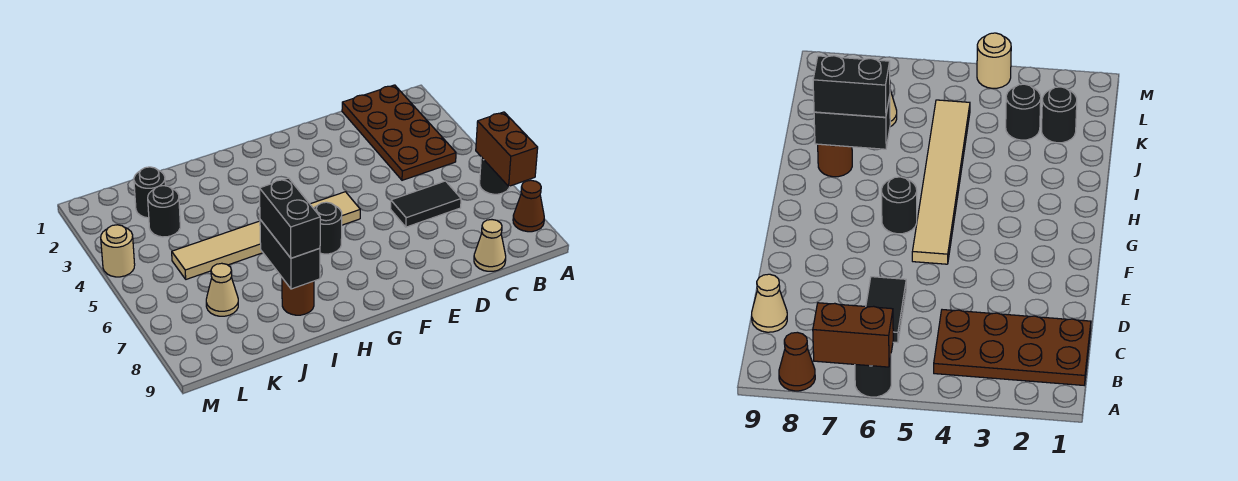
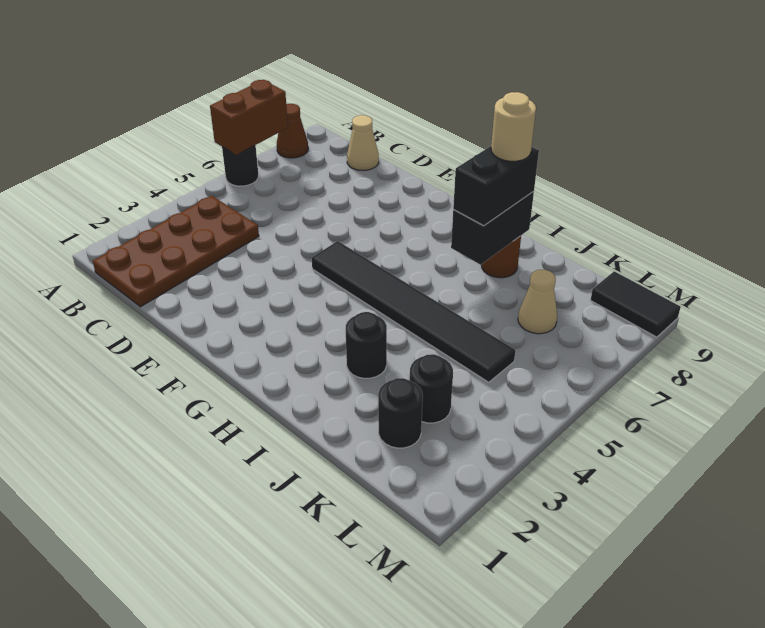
black 1x2 tile [391,181,461,227] -> black 1x2 tile moved to [591,271,681,337]
tan 1x6 tile [172,192,360,279] -> black 1x6 tile [312,241,516,382]
black 1x1 round brick [313,202,342,254] -> black 1x1 round brick moved to [346,312,387,378]
tan 1x1 round brick [101,225,135,277] -> tan 1x1 round brick moved to [491,92,536,161]

